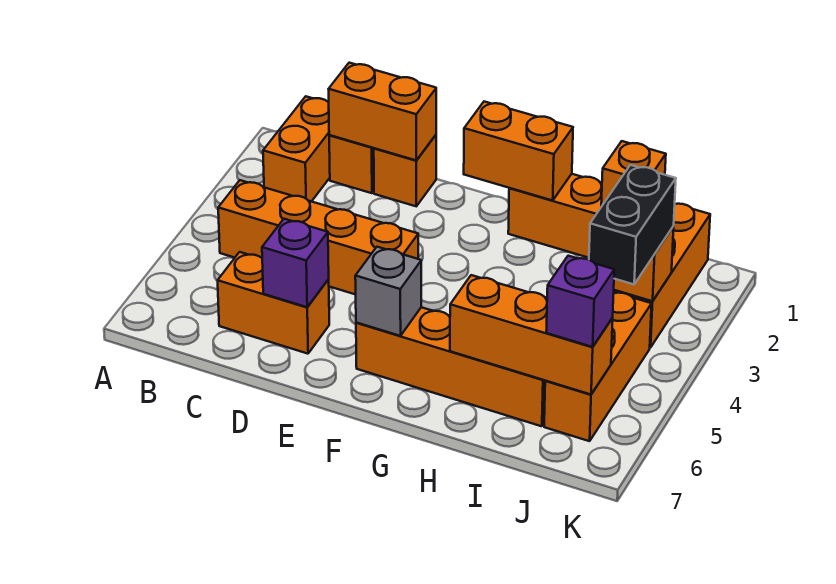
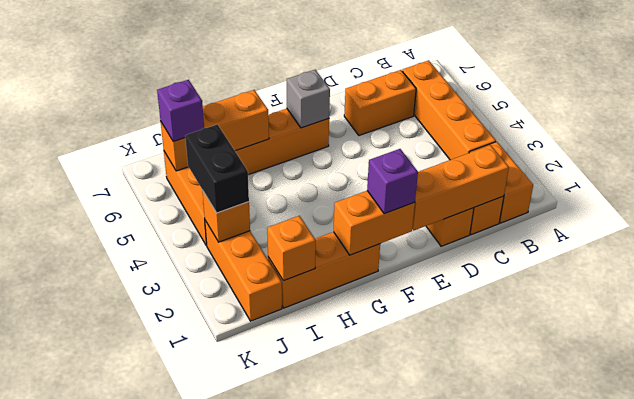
orange 1x4 brick [218,180,418,295] -> orange 1x4 brick turned to [402,60,496,160]
orange 1x2 brick [329,63,436,160] -> orange 1x3 brick [412,145,509,230]
purple 1x1 brick [262,219,329,307] -> purple 1x1 brick moved to [367,149,418,214]

